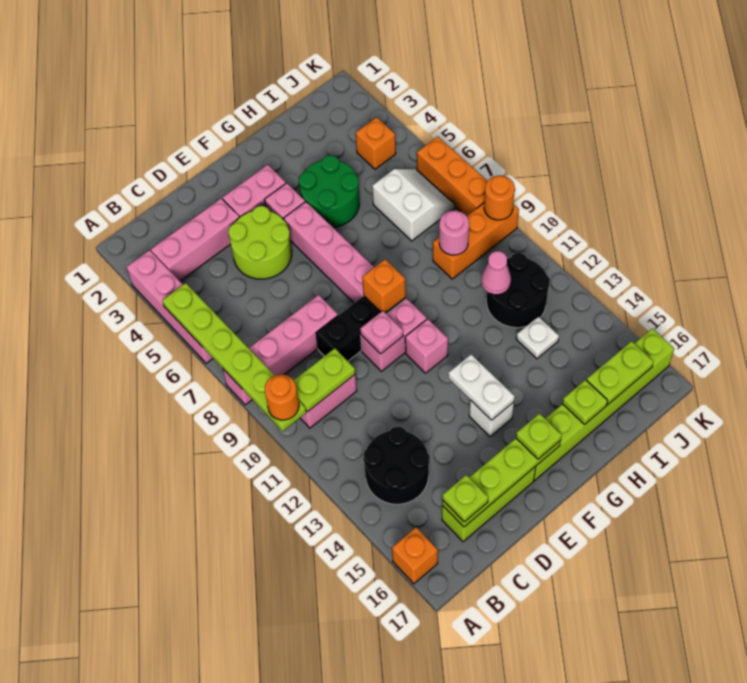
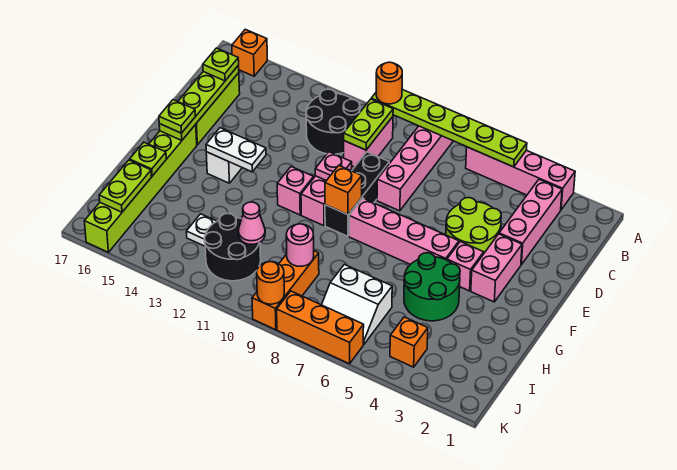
black 2x2 round brick [363,427,430,504] -> black 2x2 round brick moved to [306,89,360,154]

